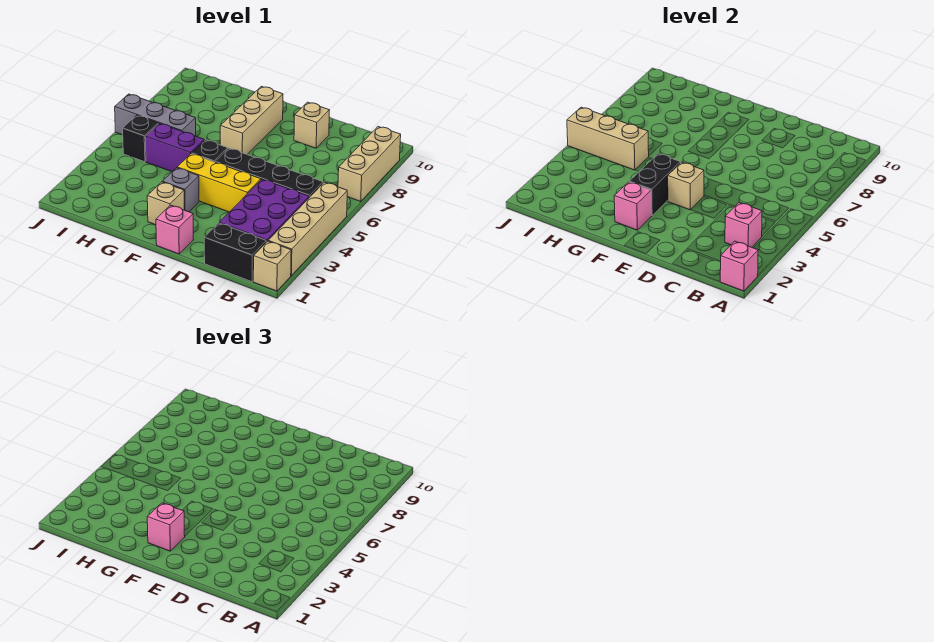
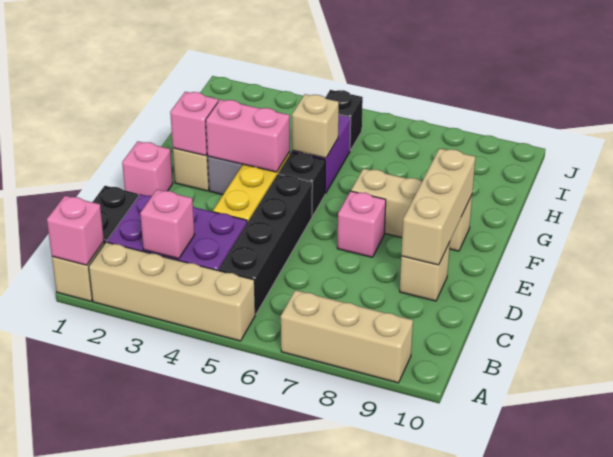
tan 1x1 brick [668,162,704,210] -> tan 1x1 brick moved to [292,94,339,158]
pink 1x1 brick [147,503,185,551] -> pink 1x1 brick moved to [337,191,386,257]
black 1x2 brick [629,154,680,215] -> pink 1x2 brick [206,99,290,172]
tan 1x3 brick [567,107,649,170] -> tan 1x3 brick moved to [401,148,476,265]
grey 1x3 brick [115,94,196,136] -> none

